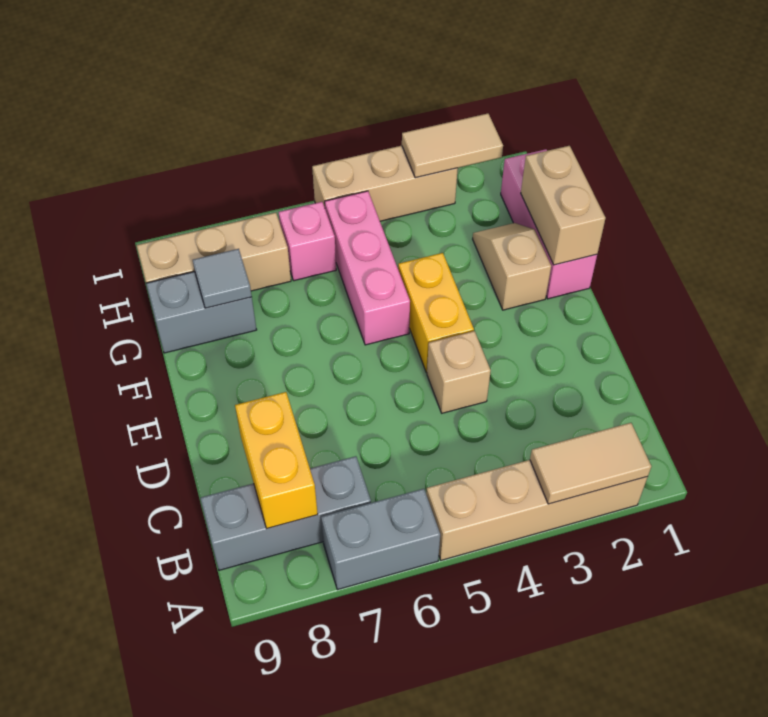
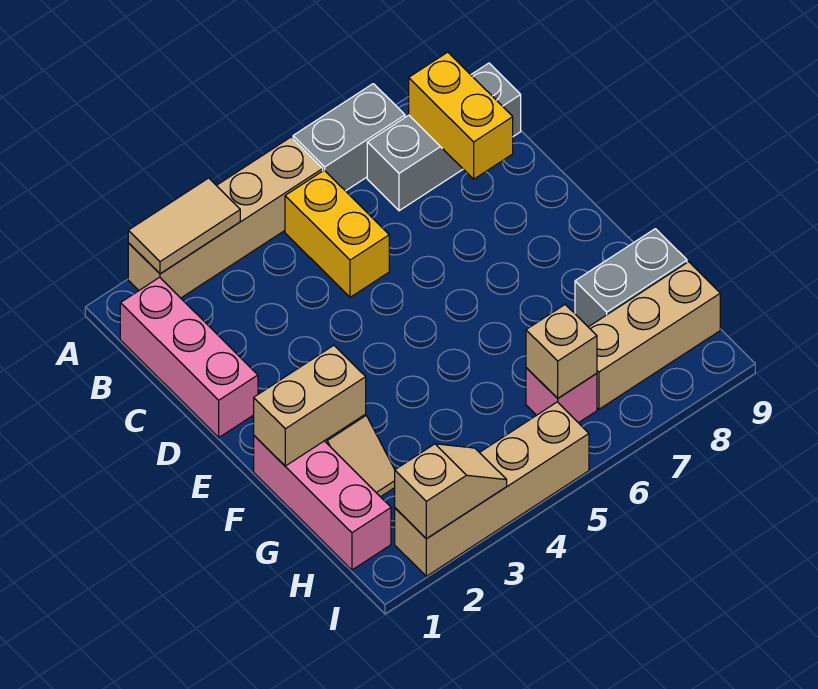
tan 1x1 brick [427,331,491,413] -> tan 1x1 brick moved to [526,305,597,398]
yellow 1x2 brick [398,253,474,373] -> yellow 1x2 brick moved to [285,170,389,297]
tan 1x2 brick [521,146,606,265] -> tan 1x2 brick turned to [254,345,366,466]
pink 1x3 brick [325,191,410,345] -> pink 1x3 brick moved to [120,277,258,437]
grey 1x1 tile [193,249,252,308] -> none
tan 1x2 tile [402,113,503,178] -> tan 1x2 slope [395,444,507,539]
tan 1x3 brick [312,146,458,221] -> tan 1x4 brick [395,402,589,576]

